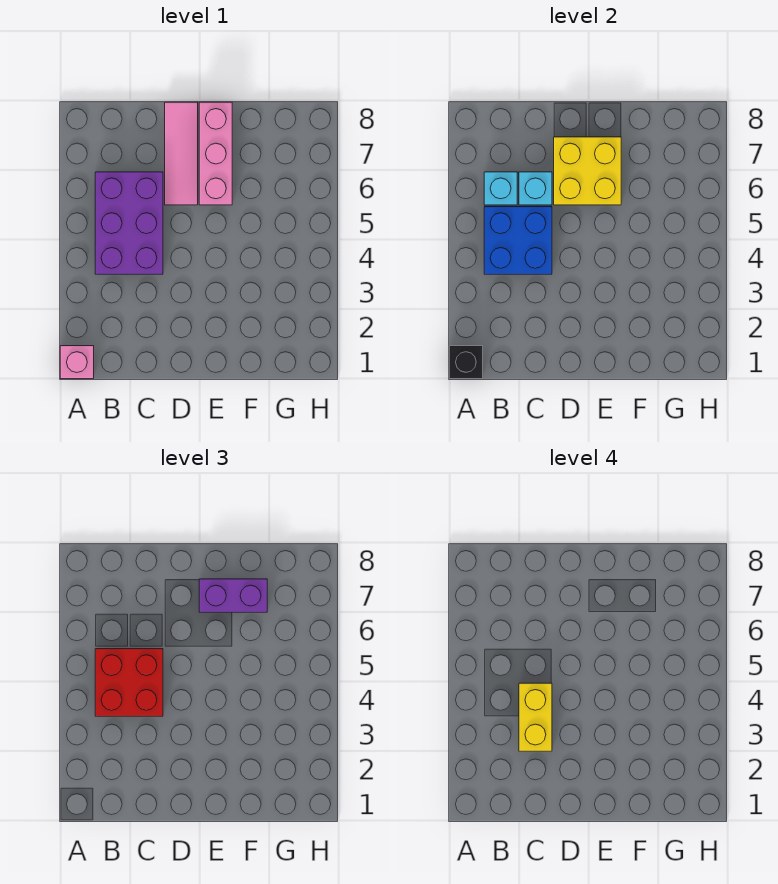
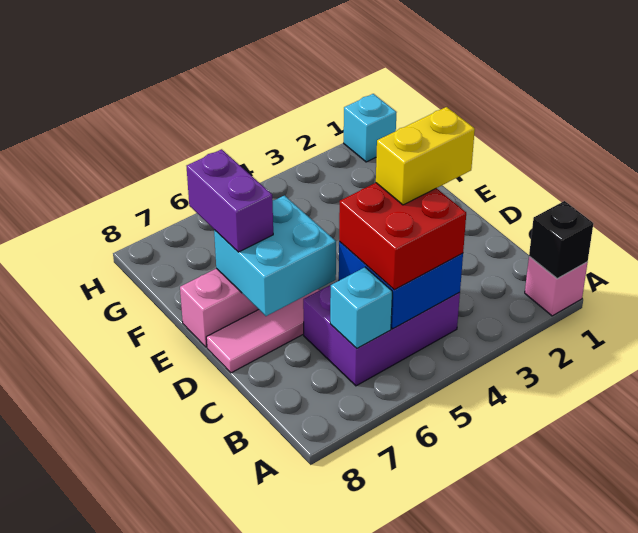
cyan 1x1 brick [519,172,552,205] -> cyan 1x1 brick moved to [344,94,397,162]
yellow 2x2 brick [554,137,621,205] -> cyan 2x2 brick [214,196,336,316]

